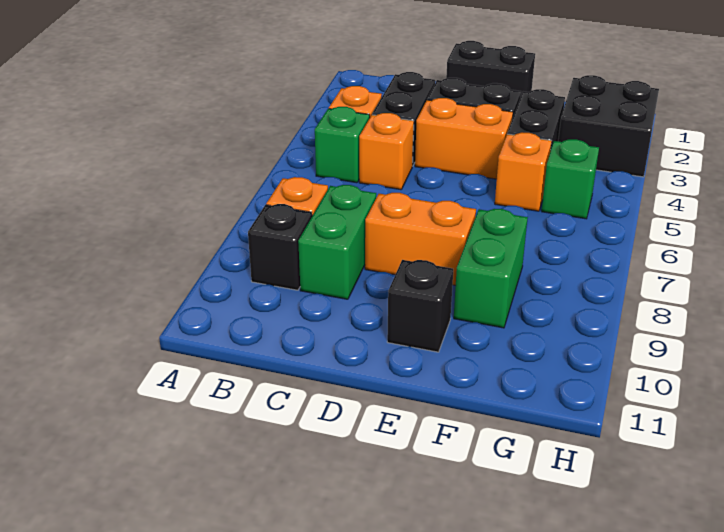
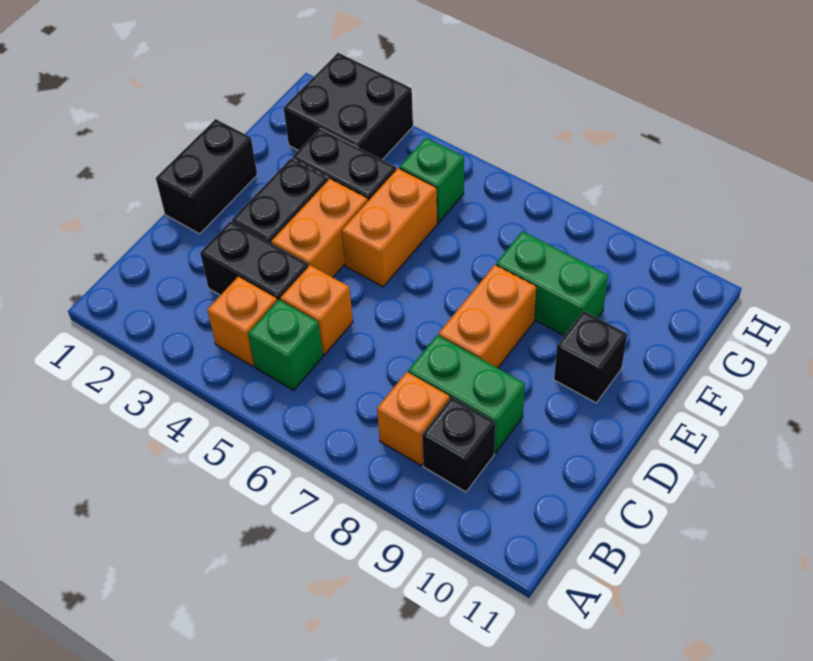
orange 1x1 brick [495,132,552,211] -> orange 1x2 brick [342,168,437,287]

